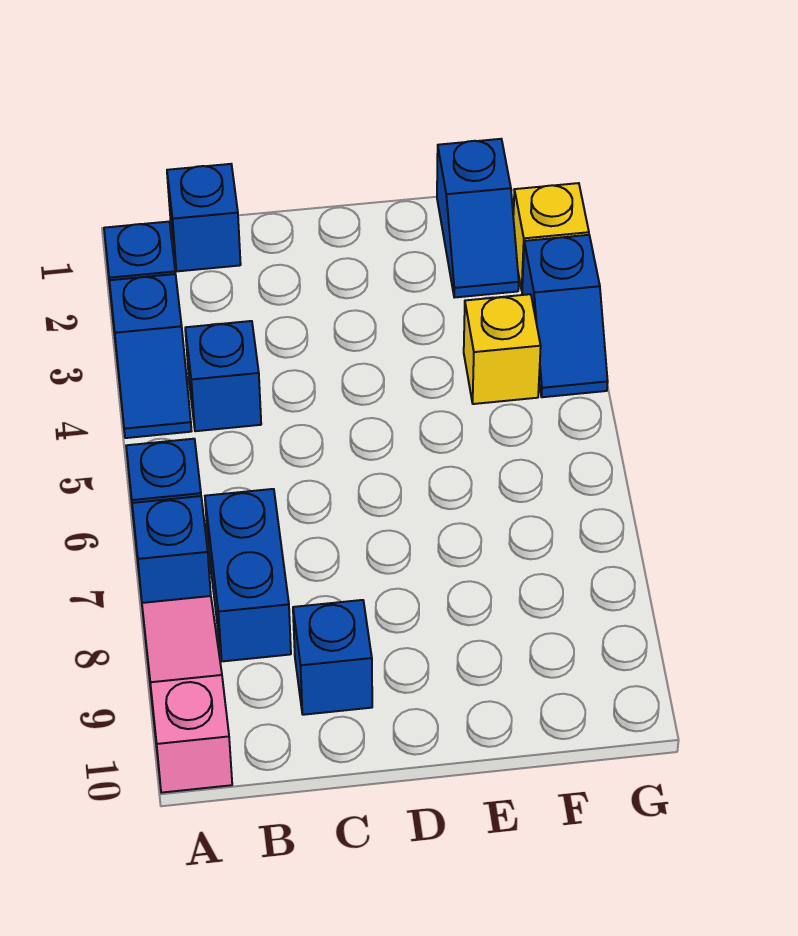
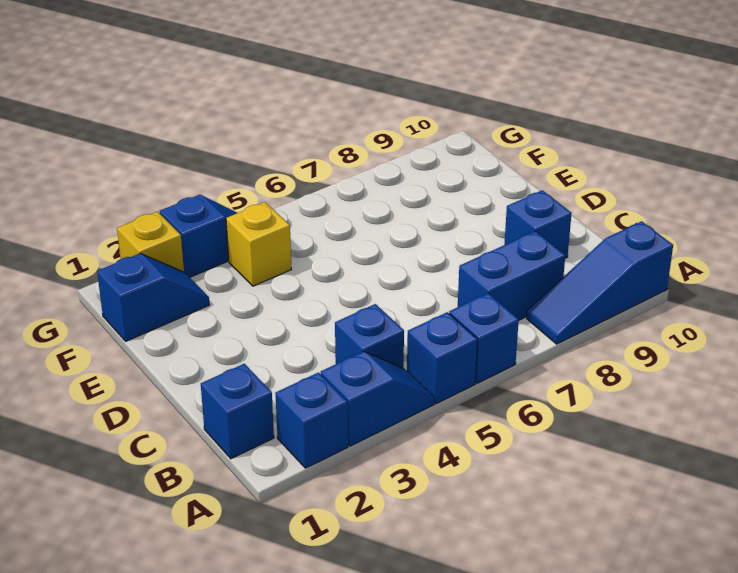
blue 1x1 brick [132,496,211,603] -> blue 1x1 brick moved to [407,312,478,404]
pink 1x3 slope [142,596,232,793] -> blue 1x3 slope [527,221,673,344]

